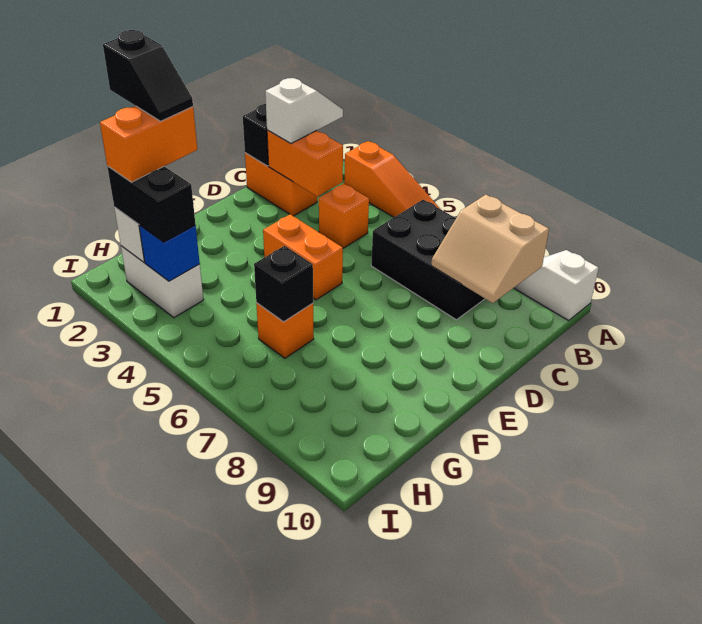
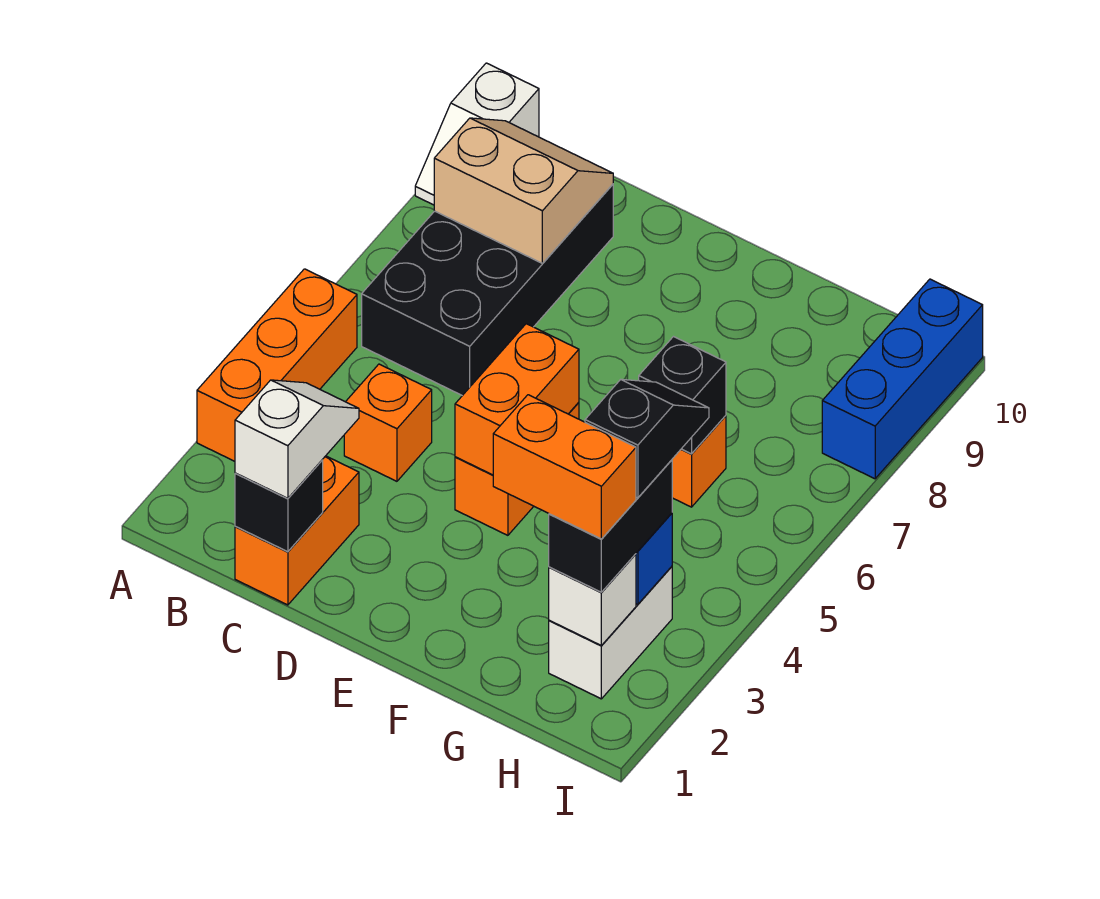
orange 1x3 slope [344,141,440,217] -> orange 1x3 brick [197,269,357,461]
white 1x2 slope [265,78,343,144] -> white 1x2 slope turned to [235,380,359,498]
black 2x3 brick [371,200,485,320] -> black 2x4 brick [362,184,613,396]
tan 2x2 slope [431,195,549,303] -> tan 2x2 slope turned to [434,118,613,263]
orange 1x2 brick [267,130,343,197] -> orange 1x2 brick moved to [455,324,579,475]
black 1x2 slope [103,30,193,121] -> black 1x2 slope moved to [585,379,709,498]
none -> blue 1x3 brick [822,279,983,479]

